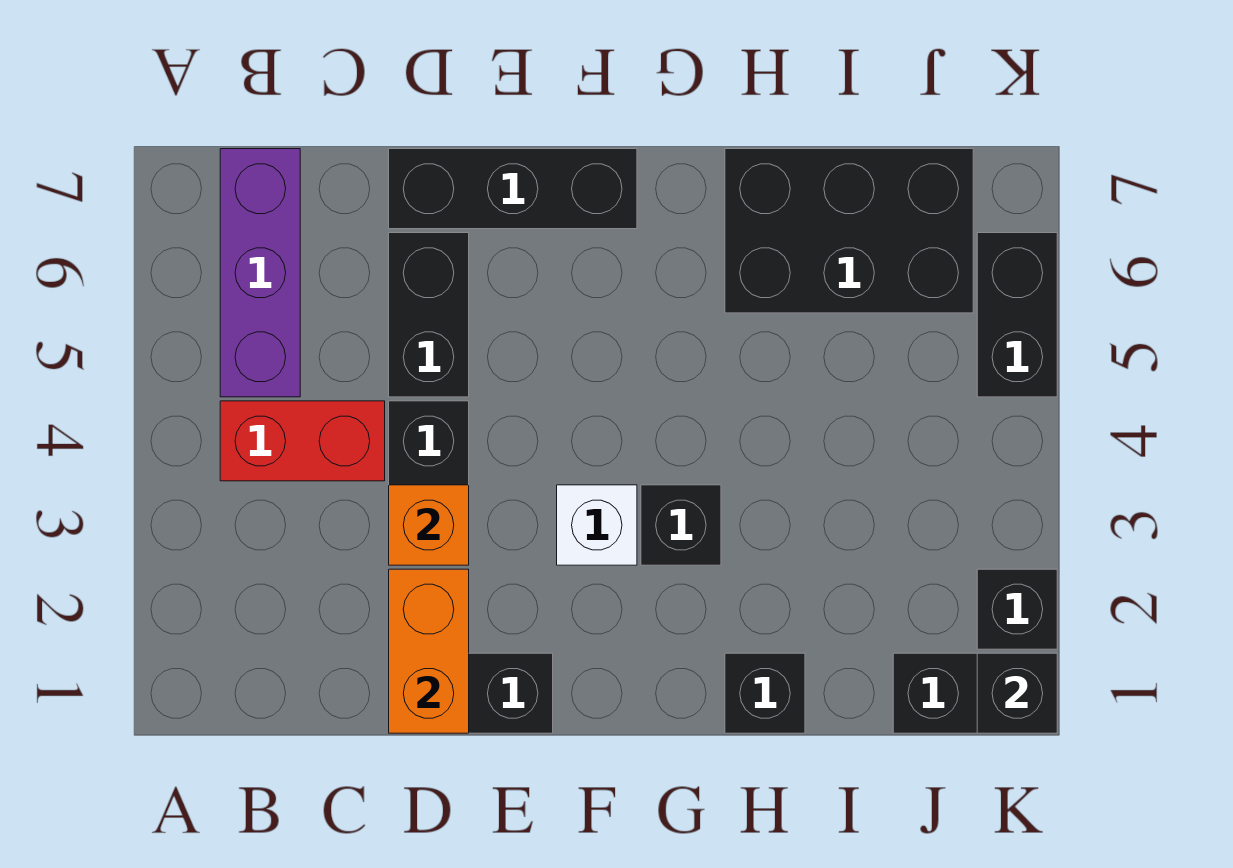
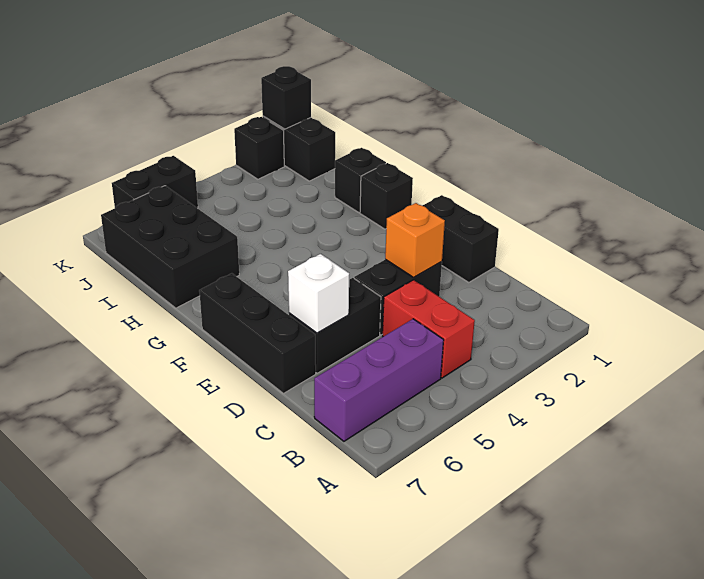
orange 1x2 brick [389,569,469,733] -> none
white 1x1 brick [557,485,637,565] -> white 1x1 brick moved to [288,254,349,333]
black 1x1 brick [641,485,721,565] -> black 1x1 brick moved to [360,163,413,229]

